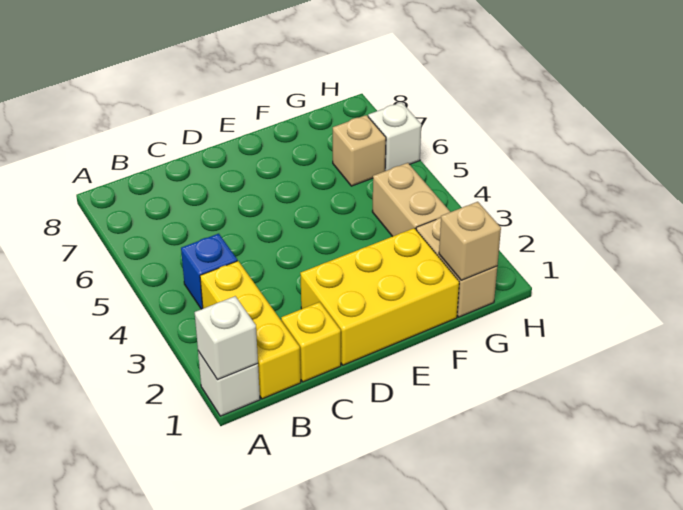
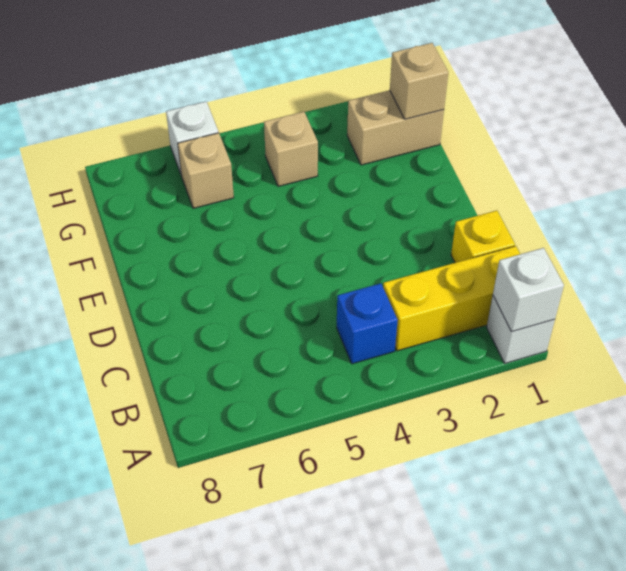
yellow 2x3 brick [300,228,459,365] -> none
tan 1x2 brick [372,163,450,237] -> tan 1x1 brick [264,112,318,187]

